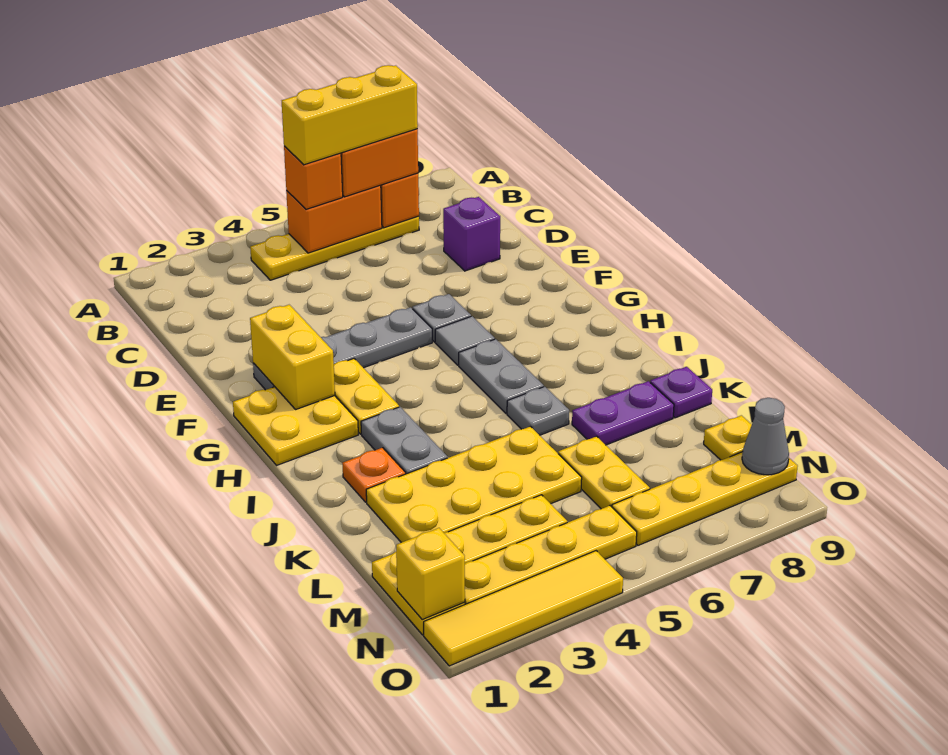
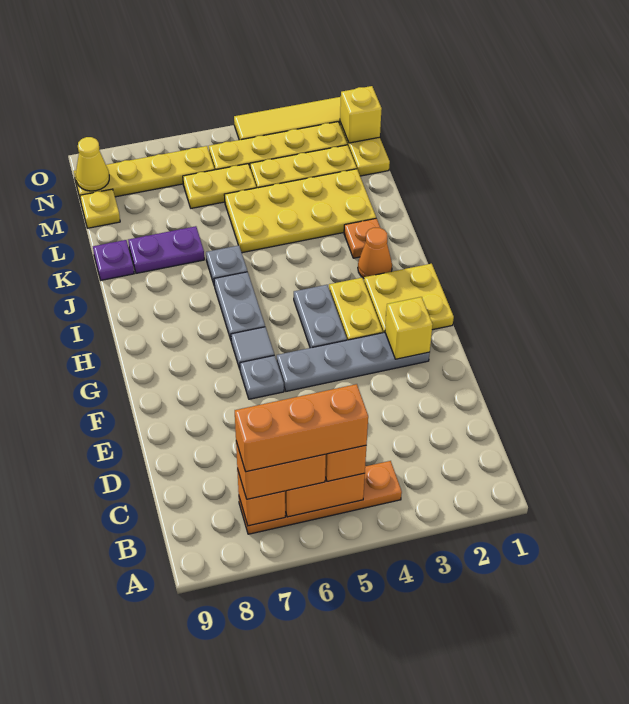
yellow 1x4 plate [250,216,419,280] -> orange 1x4 plate [239,461,402,534]
yellow 1x3 brick [282,65,418,165] -> orange 1x3 brick [235,384,368,472]
purple 1x1 brick [443,197,500,271] -> none
yellow 1x2 brick [250,305,335,410] -> yellow 1x1 brick [385,297,433,359]
none -> orange 1x1 cone [358,228,392,278]
grey 1x2 plate [361,407,447,474] -> grey 1x2 plate moved to [294,285,347,348]
yellow 1x2 plate [558,436,650,509] -> yellow 1x2 plate turned to [183,164,256,208]
grey 1x1 cone [742,398,789,475] -> yellow 1x1 cone [76,137,109,191]

